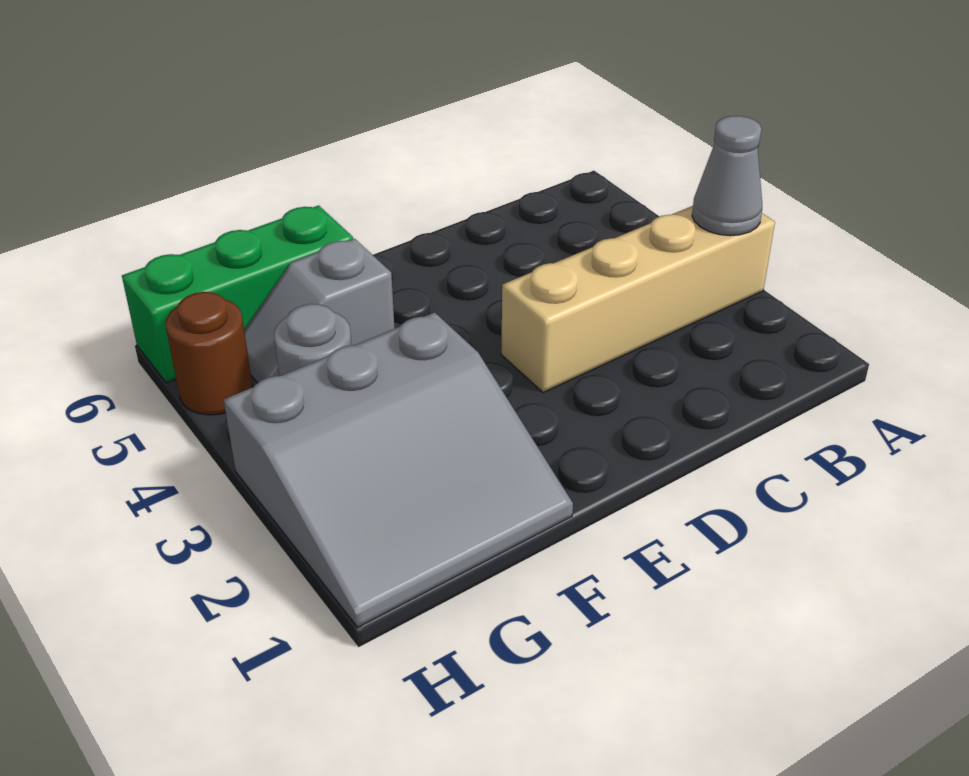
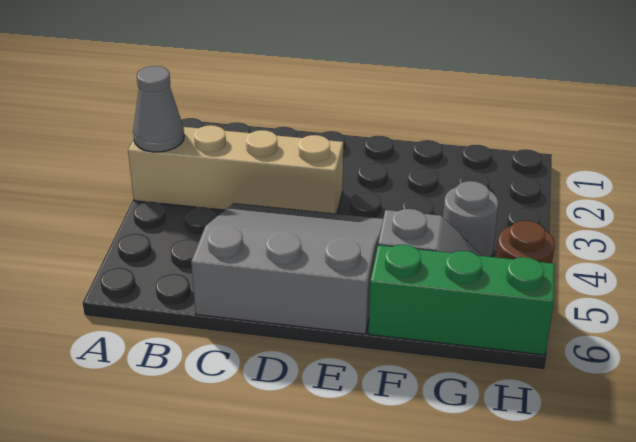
grey 3x3 slope [224,312,573,627] -> grey 3x3 slope moved to [191,203,383,334]

